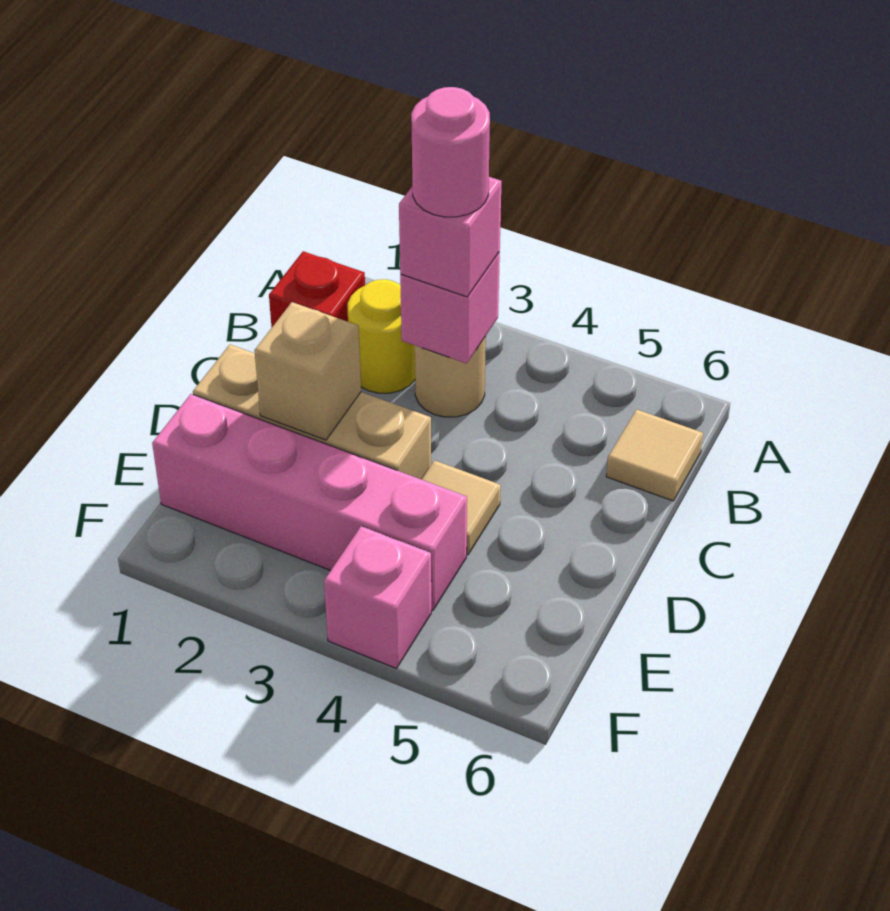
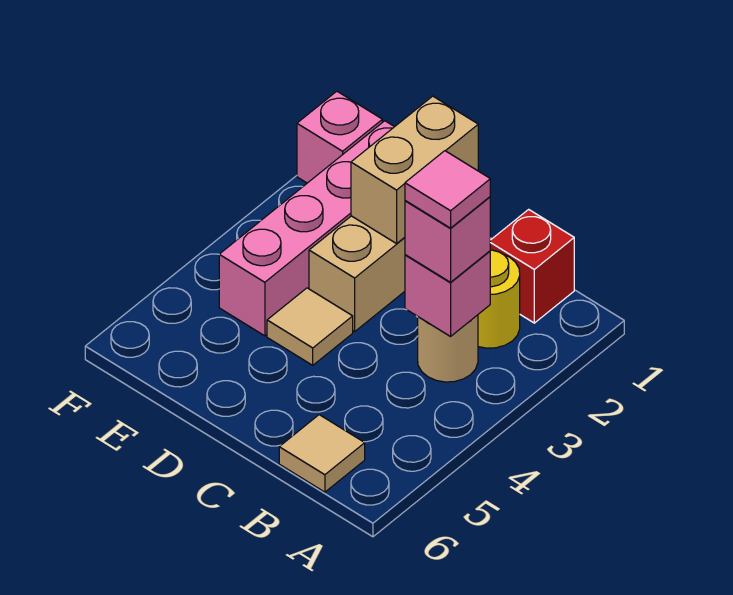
pink 1x1 round brick [411,87,490,217] -> pink 1x1 tile [405,151,490,228]
tan 1x1 brick [254,302,361,440] -> tan 1x2 brick [351,96,478,244]
pink 1x1 brick [324,526,431,668] -> pink 1x1 brick moved to [297,91,382,183]

